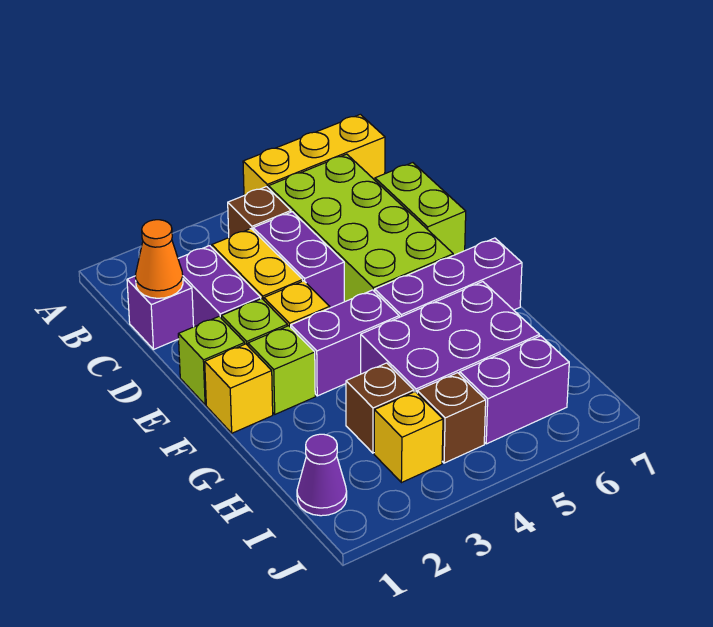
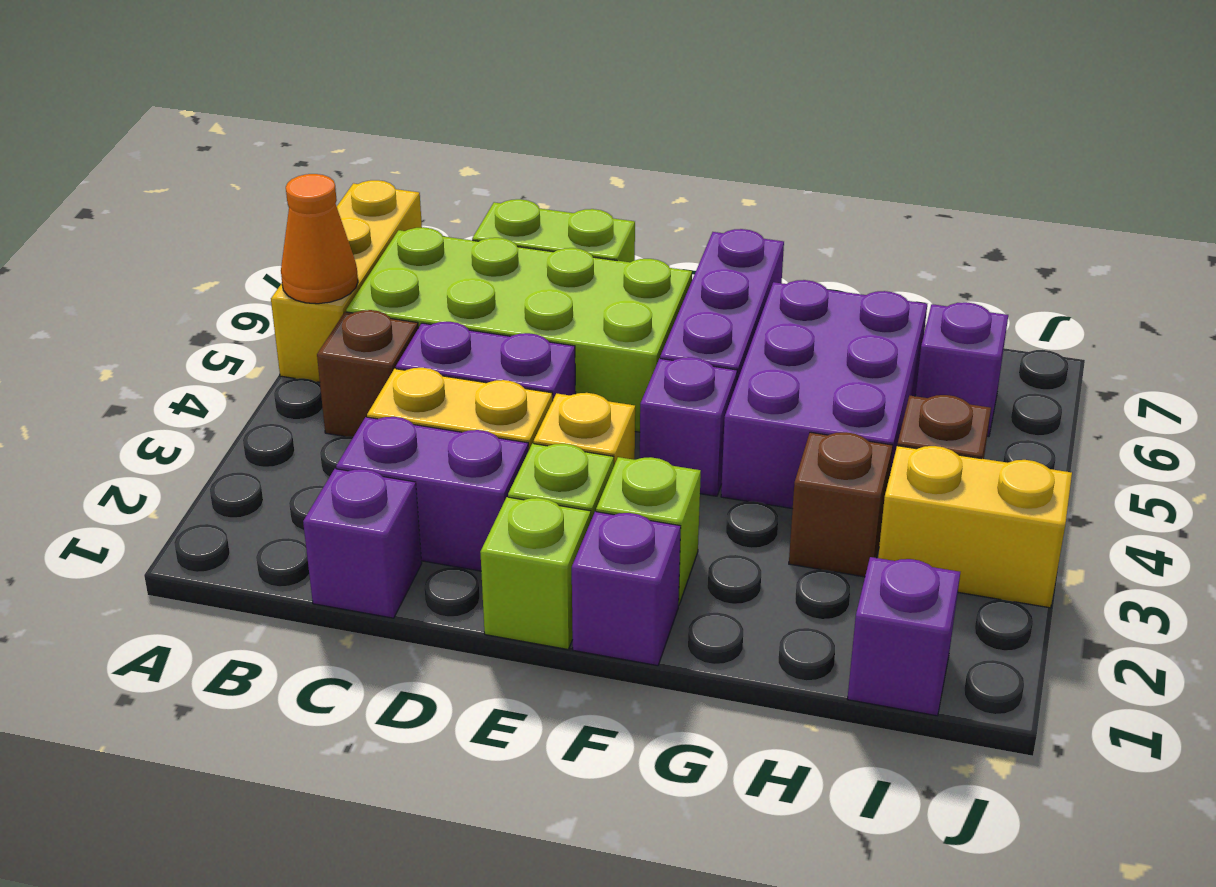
orange 1x1 cone [135,220,183,298] -> orange 1x1 cone moved to [281,174,358,304]
yellow 1x1 brick [205,344,273,433] -> purple 1x1 brick [572,512,681,666]
purple 1x2 brick [291,290,399,396] -> purple 1x1 brick [640,357,737,496]
purple 1x1 cone [297,434,347,516] -> purple 1x1 brick [847,557,960,716]
yellow 1x1 brick [374,392,443,483] -> yellow 1x2 brick [878,446,1072,608]
purple 1x2 brick [460,336,569,444] -> purple 1x1 brick [916,302,1008,437]

